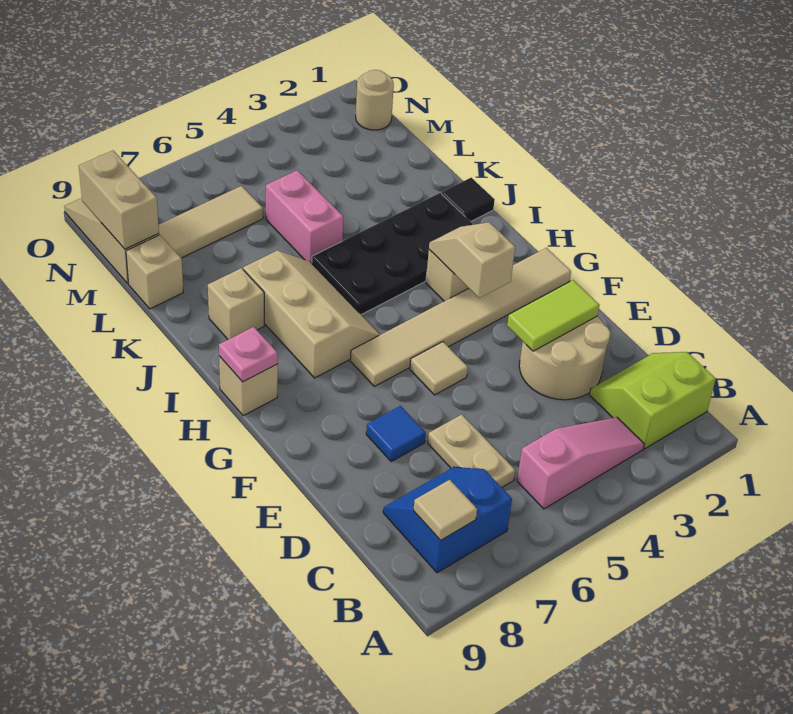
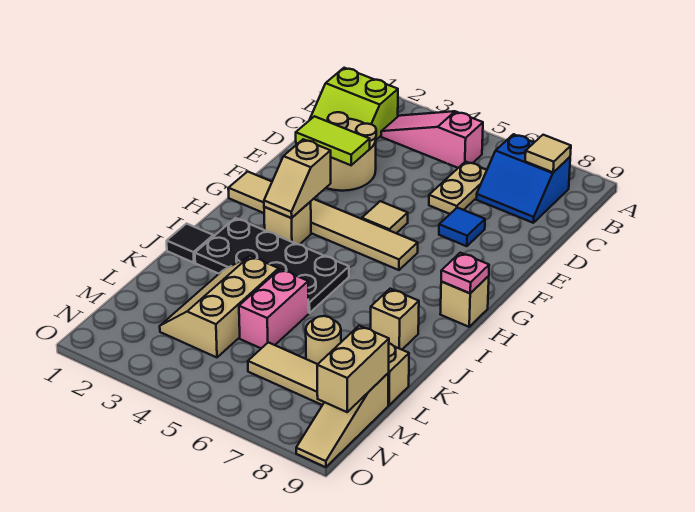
tan 2x3 slope [243,251,380,378] -> tan 2x3 slope moved to [160,256,279,357]
tan 1x1 round brick [356,70,394,130] -> tan 1x1 round brick moved to [306,316,341,364]

